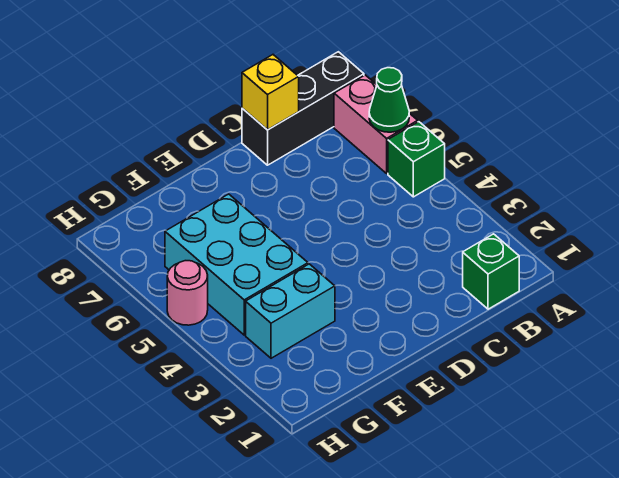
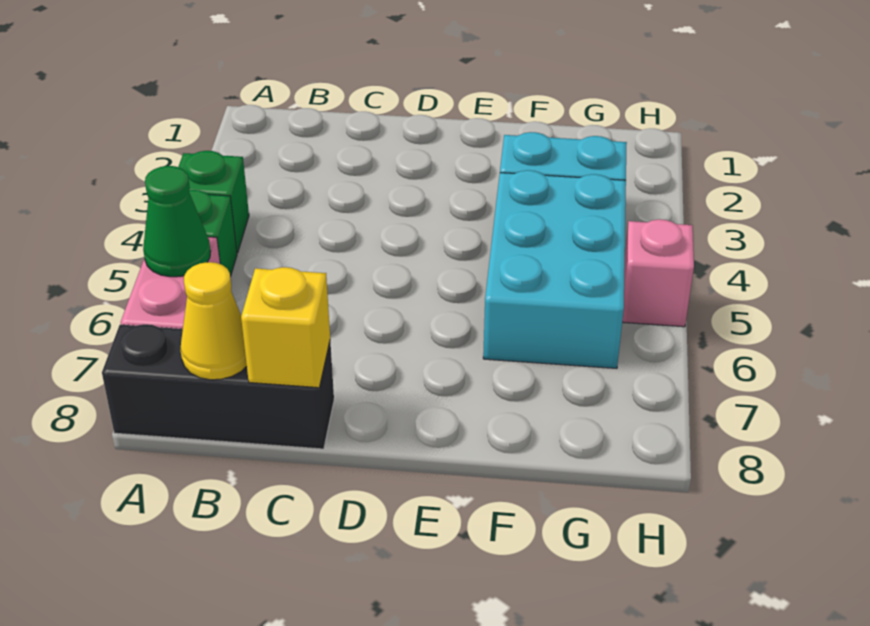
green 1x1 brick [463,234,519,309] -> green 1x1 brick moved to [178,151,249,253]
none -> yellow 1x1 cone [180,262,247,380]
pink 1x1 round brick [167,261,208,325] -> pink 1x1 brick [622,219,694,327]

